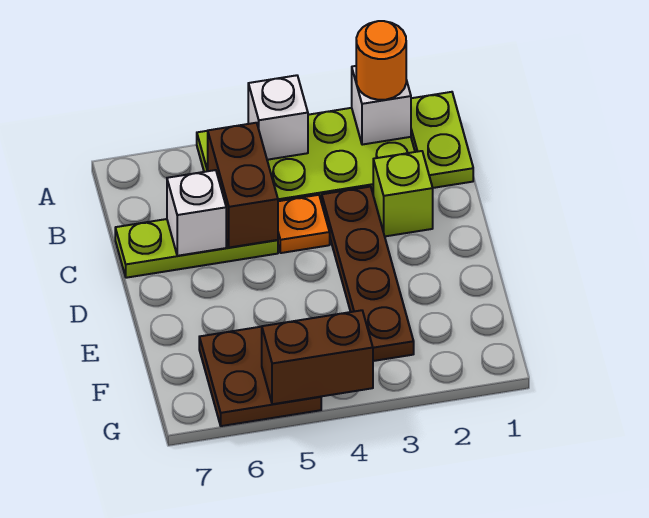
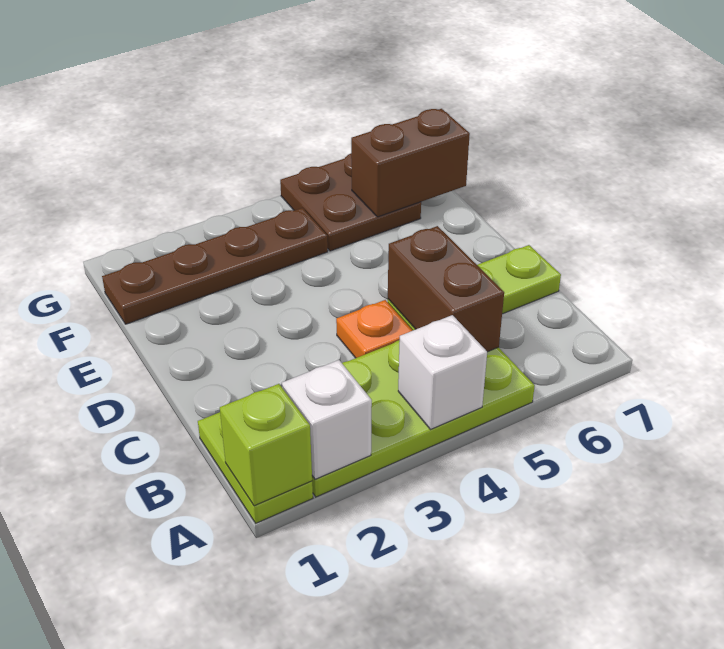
orange 1x1 round brick [356,21,406,100] -> none
lime 1x1 brick [373,151,433,236] -> lime 1x1 brick moved to [220,384,312,506]
brown 1x4 plate [322,187,414,361] -> brown 1x4 plate turned to [102,208,328,324]
white 1x1 brick [167,170,226,256] -> none
brown 1x2 brick [262,310,373,404] -> brown 1x2 brick moved to [351,109,470,217]

